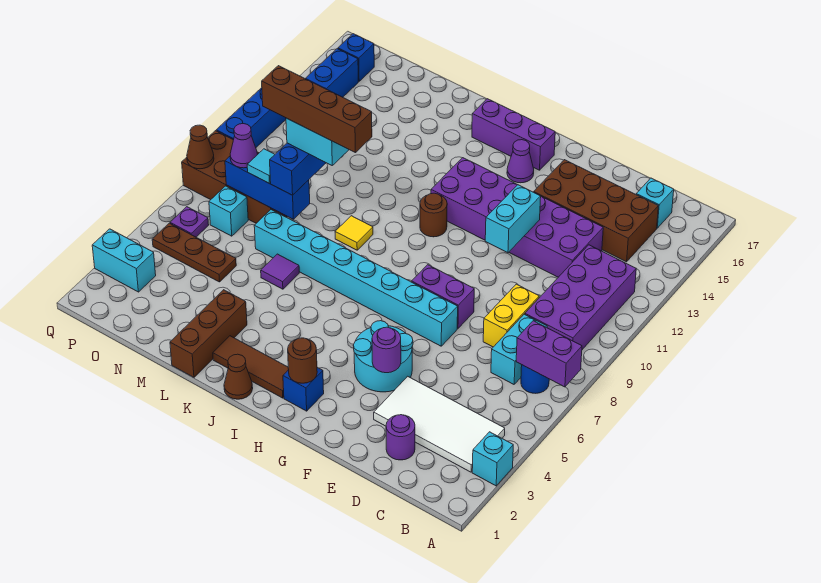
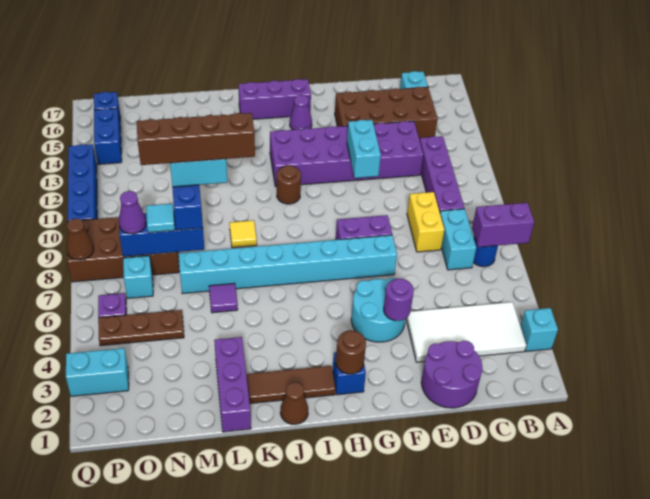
purple 2x4 brick [525,245,636,350] -> purple 1x4 brick [420,136,464,212]
purple 1x1 round brick [386,415,415,460] -> purple 2x2 round brick [421,341,482,408]
brown 1x3 brick [170,290,247,377] -> purple 1x3 brick [214,337,251,432]

